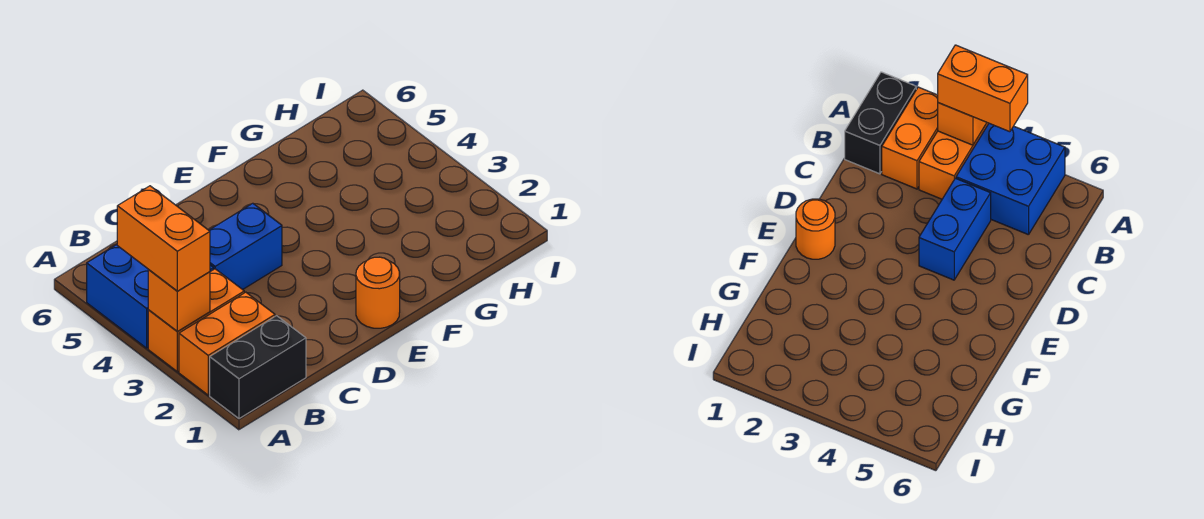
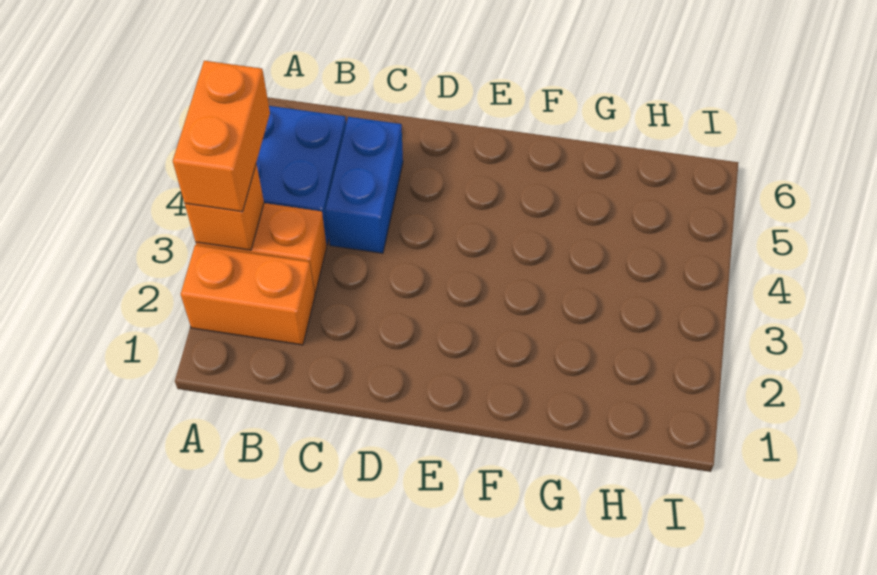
black 1x2 brick [210,316,306,419] -> none
blue 1x2 brick [209,203,282,290] -> blue 1x2 brick turned to [325,117,403,253]
orange 1x1 round brick [356,257,400,328] -> none

